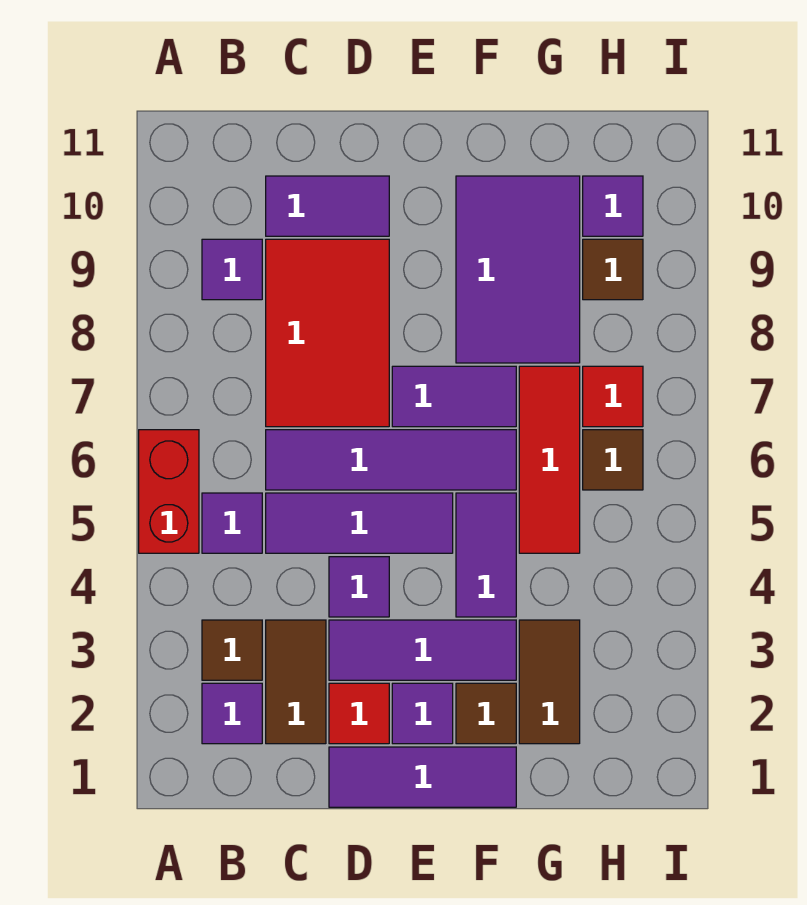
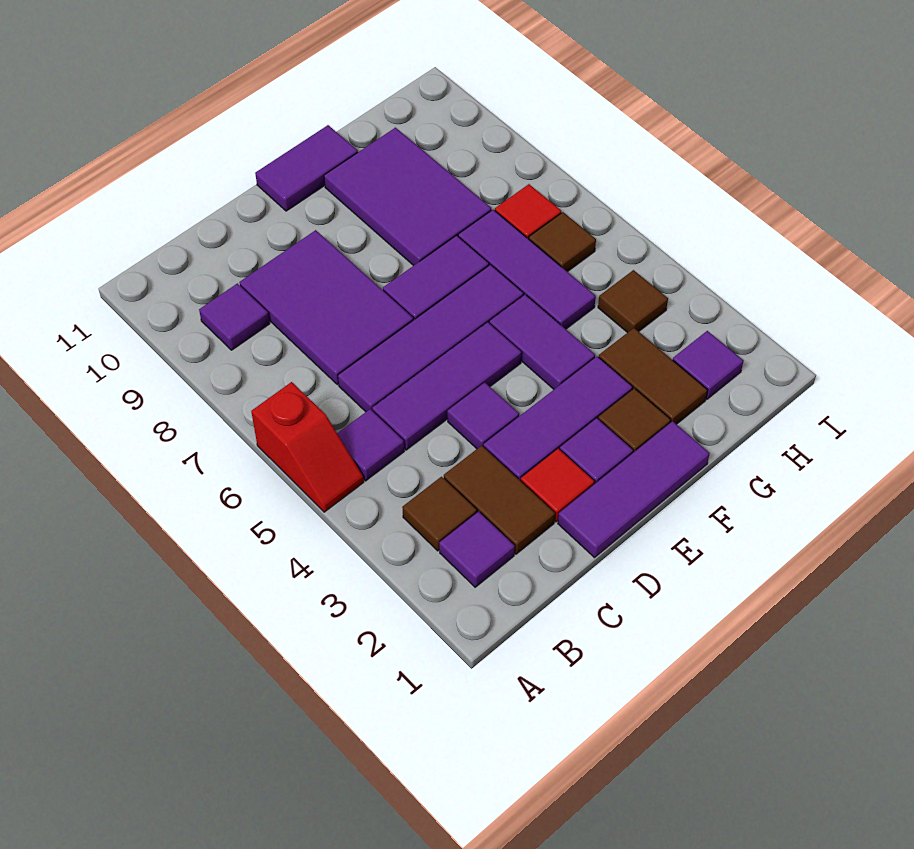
red 1x2 brick [139,430,199,553] -> red 1x2 slope [251,382,364,512]
red 2x3 tile [266,239,389,427] -> purple 2x3 tile [239,230,413,385]
purple 1x2 tile [266,176,389,236] -> purple 1x2 tile moved to [255,125,358,211]
red 1x3 tile [519,366,580,553] -> purple 1x3 tile [458,210,596,329]
brown 1x1 tile [583,239,643,300] -> brown 1x1 tile moved to [598,270,668,333]
purple 1x1 tile [583,176,643,236] -> purple 1x1 tile moved to [673,331,744,399]

